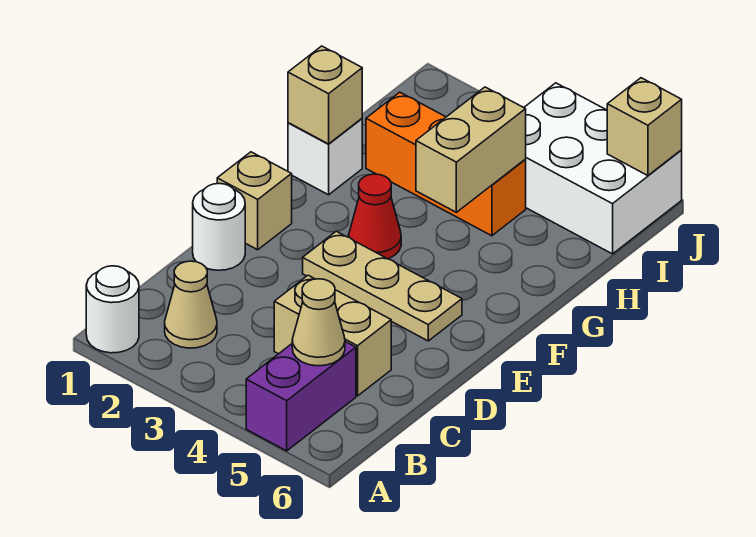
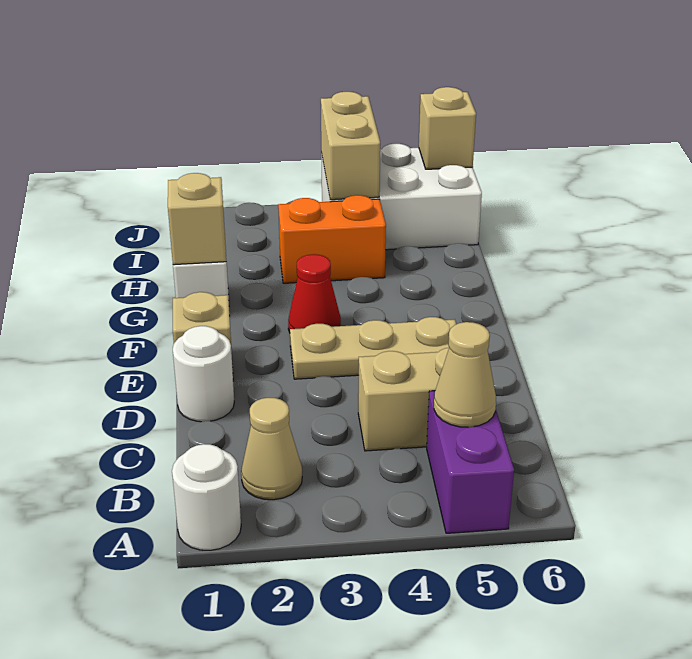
tan 1x2 brick [416,87,526,212] -> tan 1x2 brick moved to [321,92,380,200]
orange 1x3 brick [366,92,526,236] -> orange 1x2 brick [278,195,386,283]

